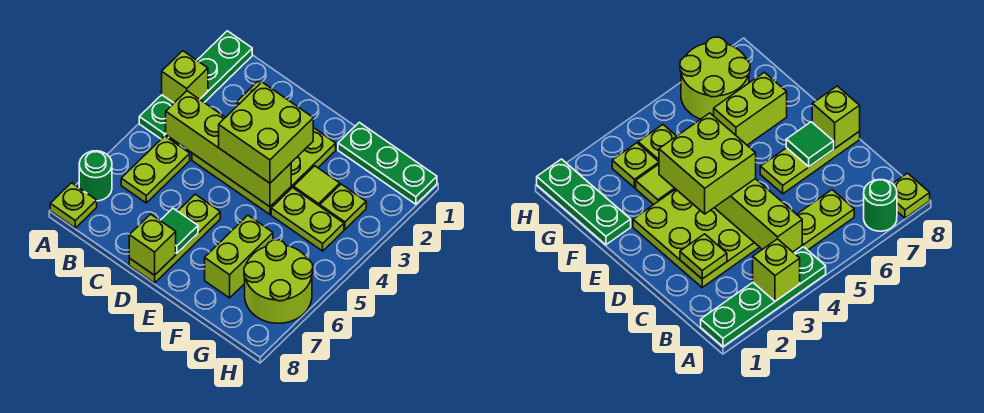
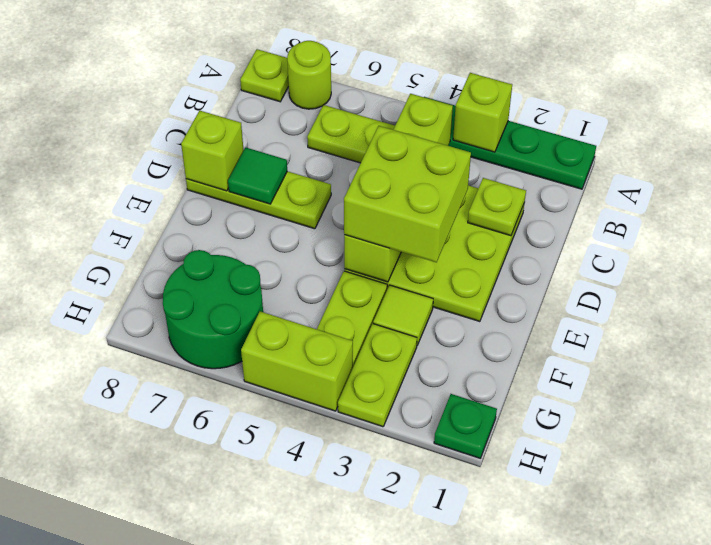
green 1x1 round brick [79,151,112,201] -> lime 1x1 round brick [287,41,331,109]
green 1x3 plate [338,122,437,204] -> green 1x1 plate [434,394,497,458]
lime 1x2 brick [205,215,273,298] -> lime 1x2 brick moved to [241,312,353,411]
lime 1x1 plate [320,184,366,229] -> lime 1x2 plate [338,324,417,427]
lime 2x2 round brick [244,240,313,323] -> green 2x2 round brick [163,250,263,369]

